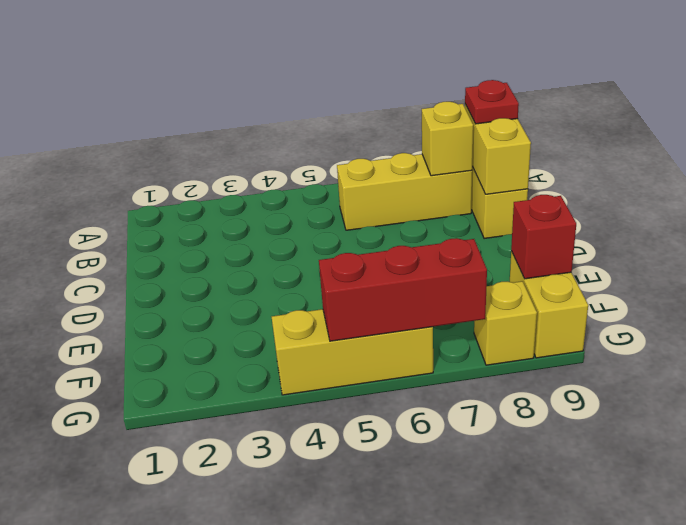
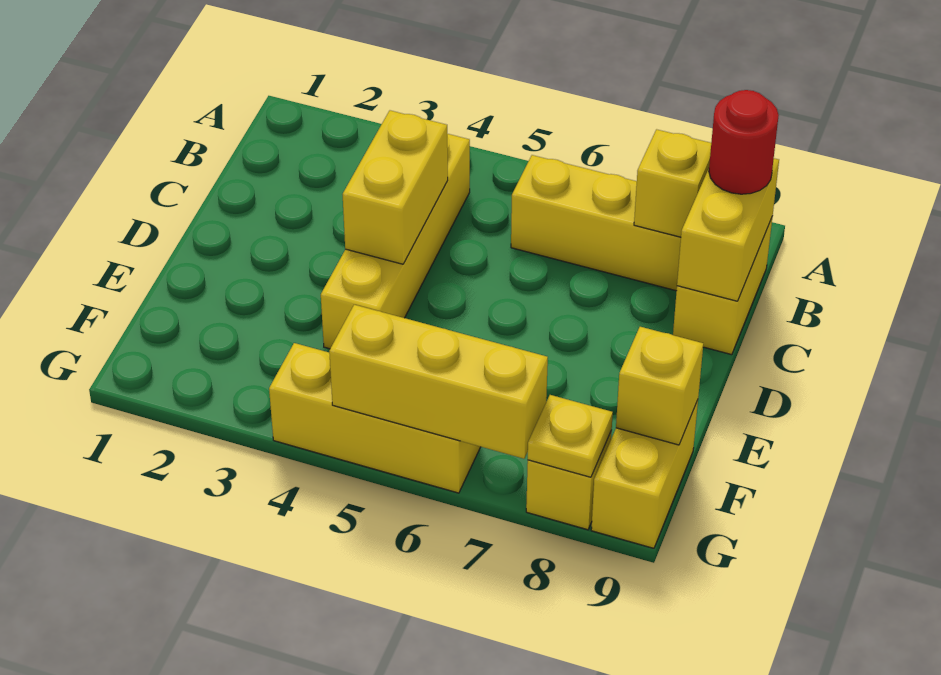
none -> yellow 1x4 brick [321,134,470,349]
red 1x1 plate [465,80,519,124] -> red 1x1 round brick [709,90,779,194]
none -> yellow 1x2 brick [343,110,448,264]
red 1x1 brick [511,195,576,279] -> yellow 1x1 brick [616,327,703,445]
red 1x3 brick [319,238,487,341] -> yellow 1x3 brick [329,305,548,459]
none -> yellow 1x1 plate [528,395,613,477]

